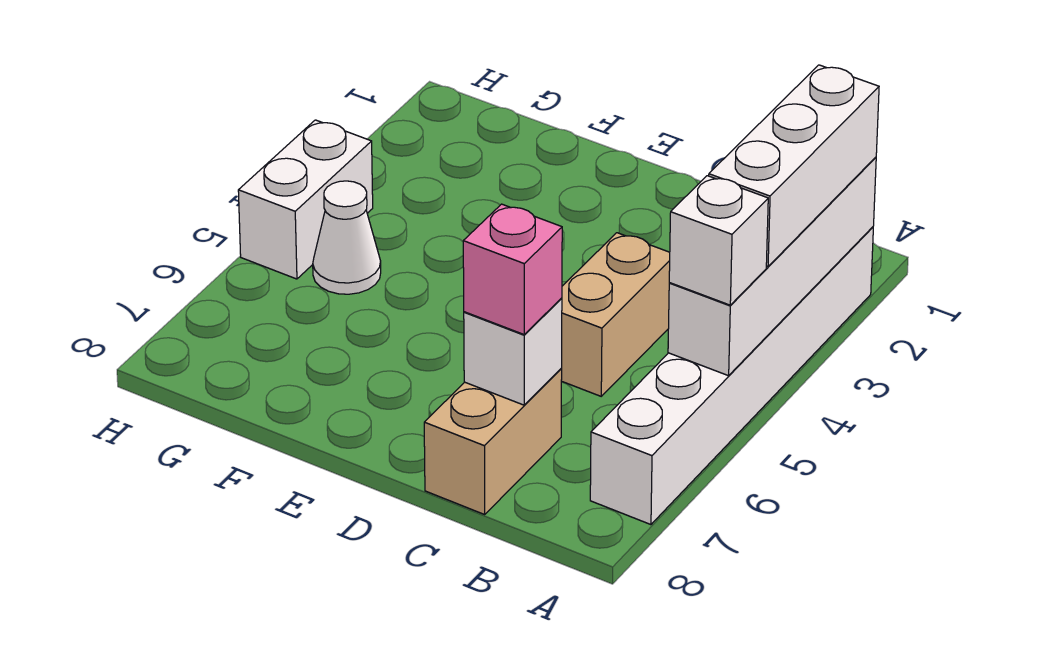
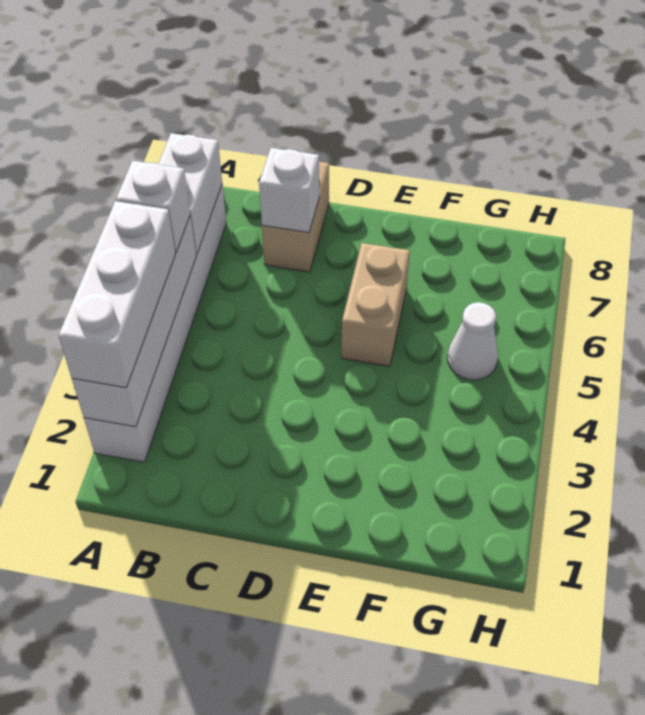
tan 1x2 brick [561,233,670,396] -> tan 1x2 brick moved to [341,243,410,367]
pink 1x1 brick [463,204,562,334] -> none
white 1x2 brick [238,120,373,279] -> white 1x2 brick moved to [158,133,222,255]

